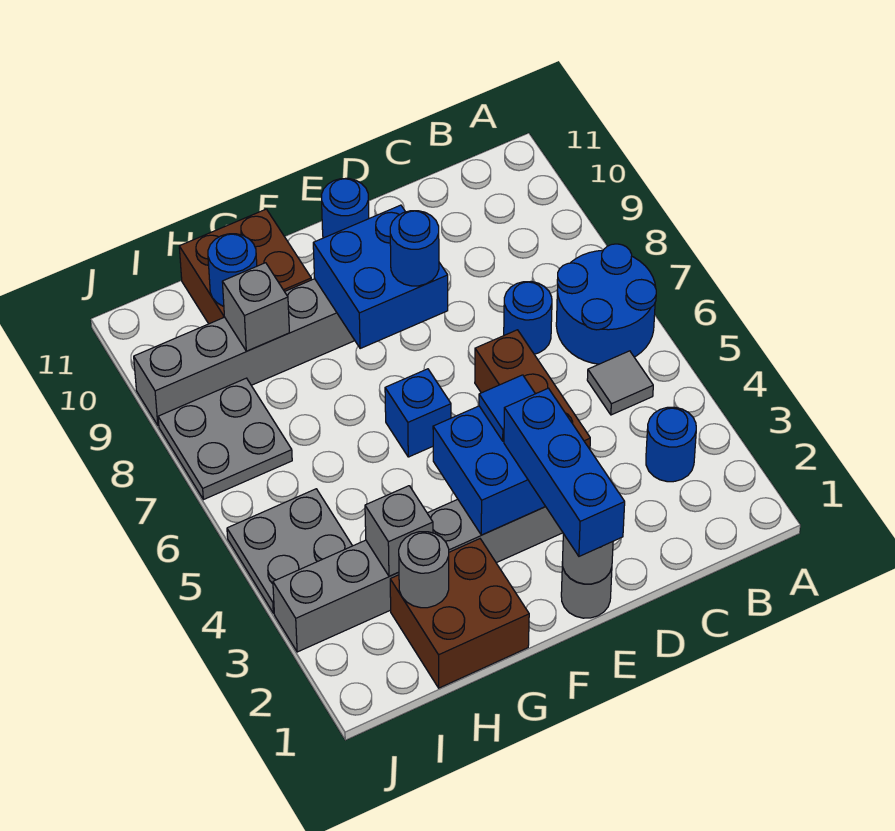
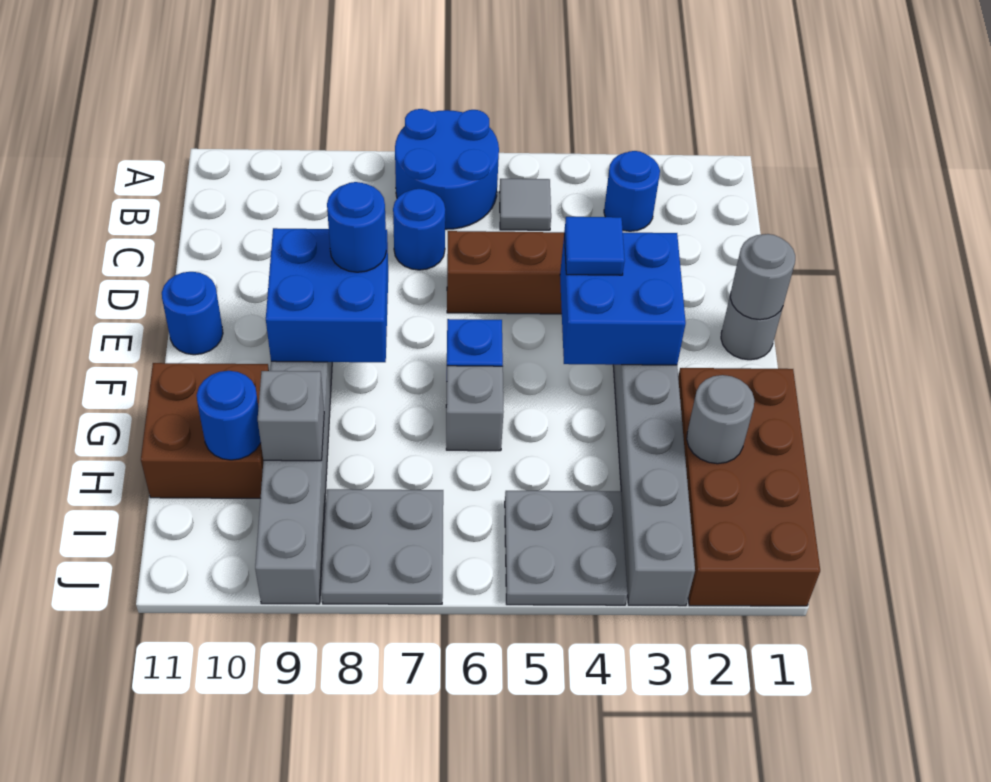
blue 1x3 brick [504,388,625,556] -> none
brown 2x2 brick [390,539,529,688] -> brown 2x4 brick [678,368,820,606]
grey 1x1 brick [365,486,433,576] -> grey 1x1 brick moved to [446,366,504,451]

